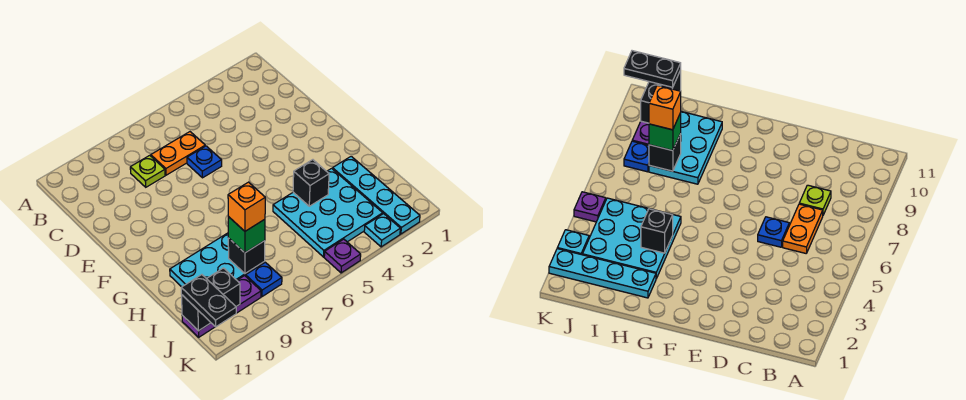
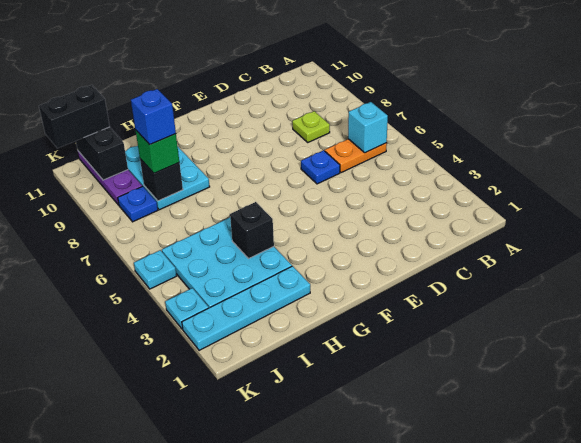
none -> cyan 1x1 brick [348,102,388,153]
orange 1x2 plate [151,132,205,175] -> orange 1x2 plate turned to [325,139,387,173]
orange 1x1 brick [228,182,265,231] -> blue 1x1 brick [131,89,176,145]
black 1x2 plate [181,275,236,327] -> black 1x2 brick [39,85,110,148]
purple 1x1 plate [324,239,361,273] -> cyan 1x1 plate [134,250,176,289]

